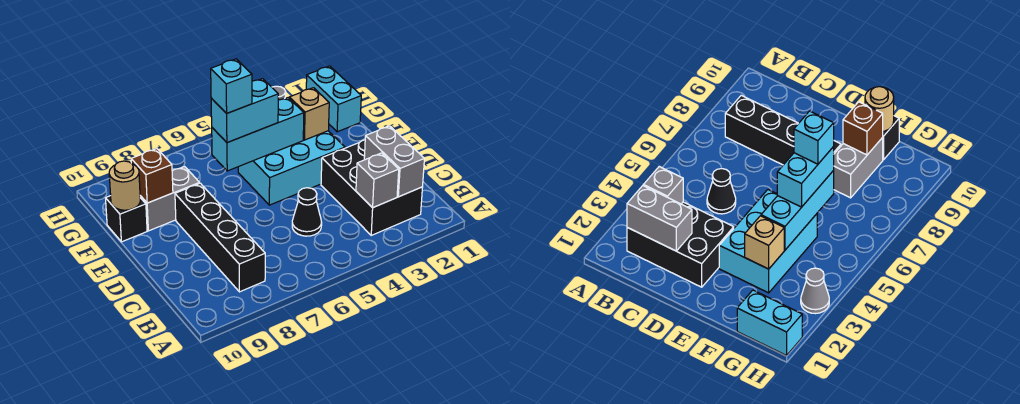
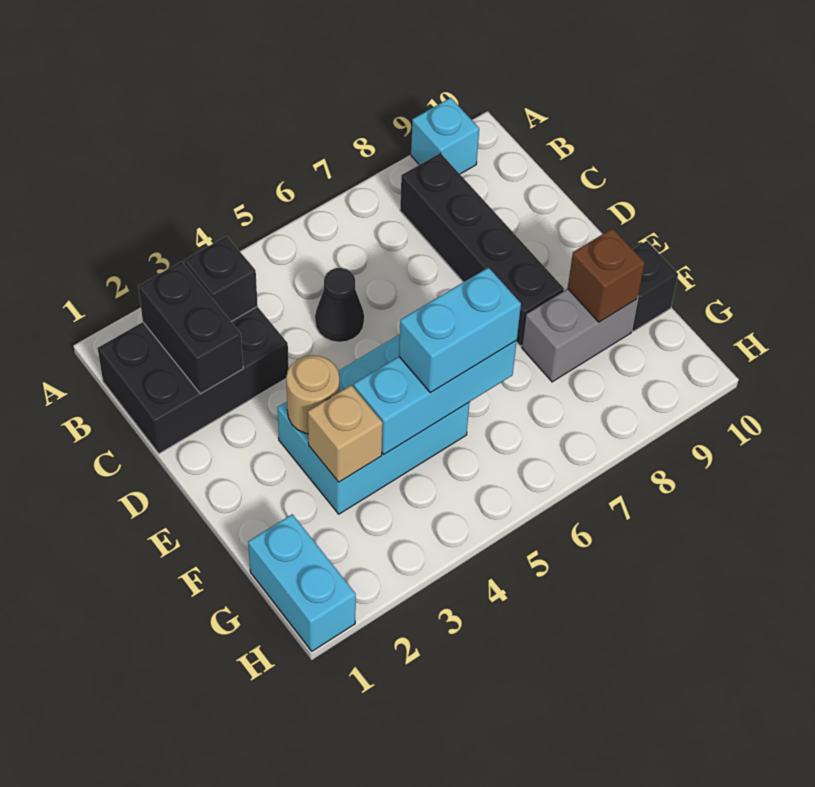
black 2x3 brick [321,140,423,235] -> black 2x3 brick turned to [98,307,289,454]
grey 1x2 brick [364,126,424,197] -> black 1x2 brick [138,261,243,394]
grey 1x1 brick [356,153,399,208] -> black 1x1 brick [184,236,258,321]
cyan 1x1 brick [211,59,252,113] -> cyan 1x1 brick moved to [411,98,479,174]
tan 1x1 round brick [109,161,140,210] -> tan 1x1 round brick moved to [286,355,339,434]
grey 1x1 cone [801,268,829,314] -> none

